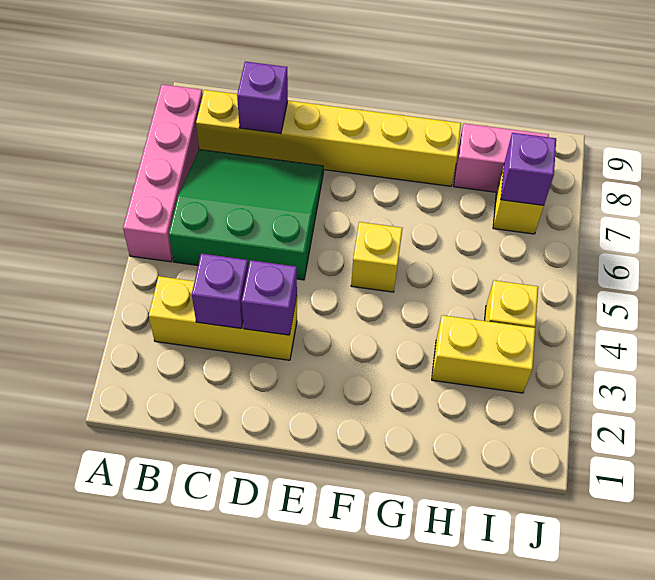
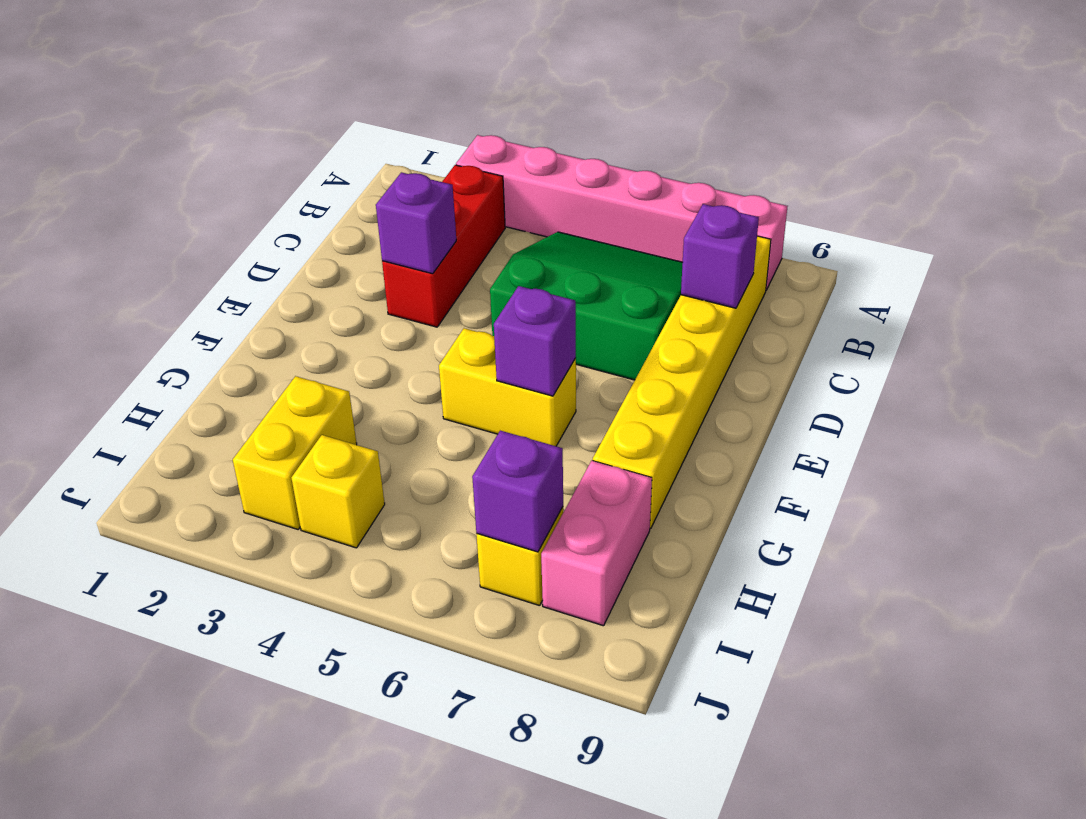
pink 1x4 brick [123,84,203,262] -> pink 1x6 brick [456,135,787,290]
yellow 1x3 brick [149,276,297,360] -> red 1x3 brick [382,165,505,327]
green 3x3 slope [169,150,324,280] -> green 3x3 slope turned to [490,232,683,380]
purple 1x1 brick [192,254,248,328] -> purple 1x1 brick moved to [494,286,576,396]
yellow 1x1 brick [351,222,403,292] -> yellow 1x2 brick [439,328,576,446]

